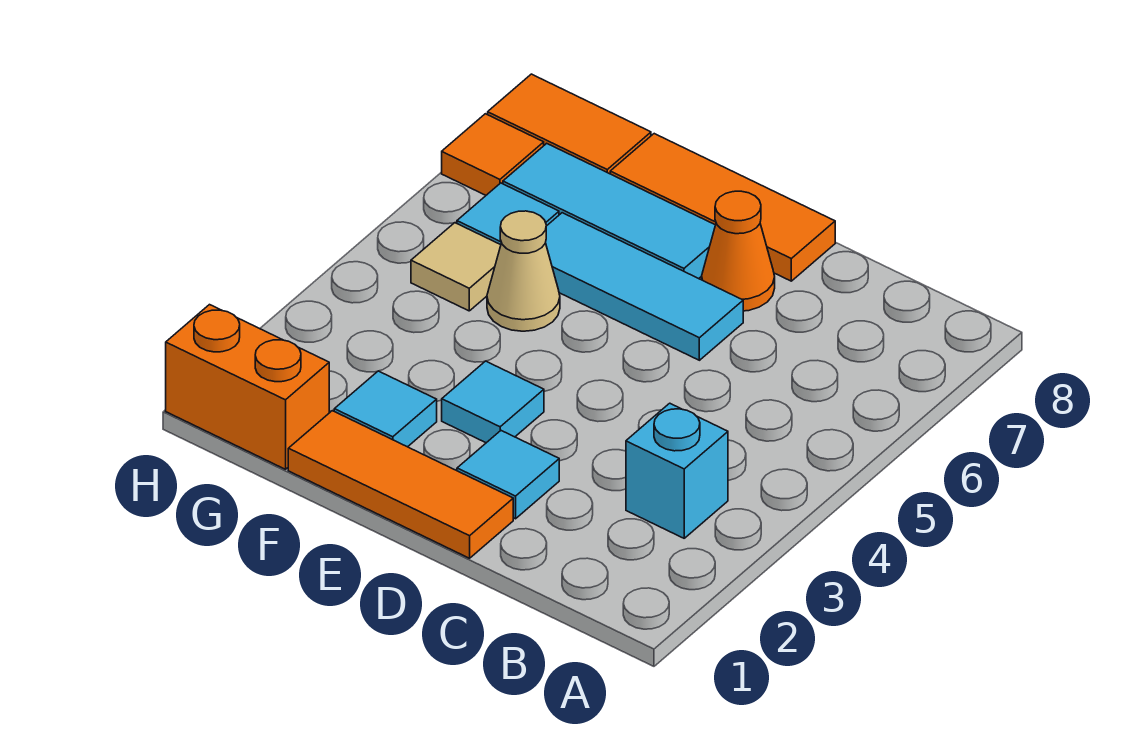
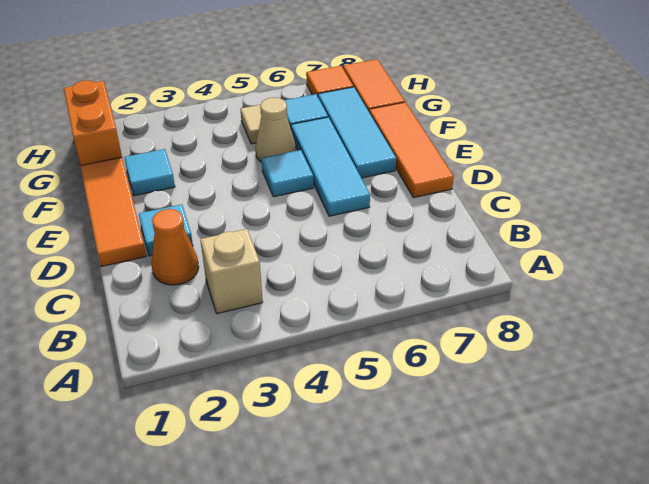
cyan 1x1 brick [626,403,728,538] -> tan 1x1 brick [200,229,263,314]
orange 1x1 cone [702,191,775,311] -> orange 1x1 cone moved to [152,209,199,285]
cyan 1x1 tile [442,361,544,443] -> cyan 1x1 tile moved to [261,150,313,197]

